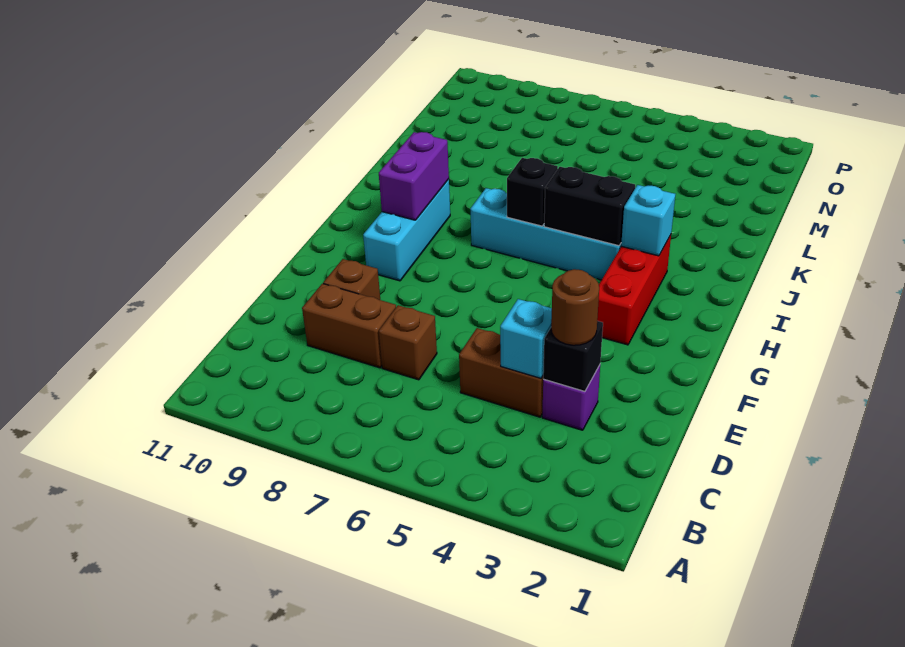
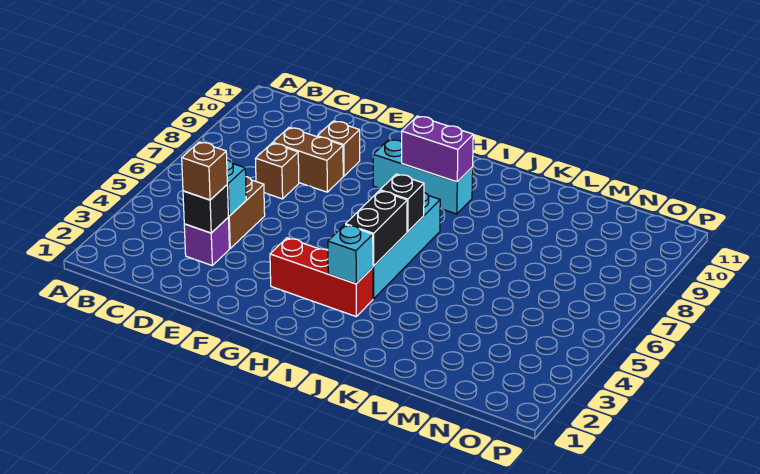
brown 1x1 round brick [551,269,599,345] -> brown 1x1 brick [182,142,227,200]
brown 1x2 brick [302,284,396,368] -> brown 1x2 brick turned to [273,128,343,192]

